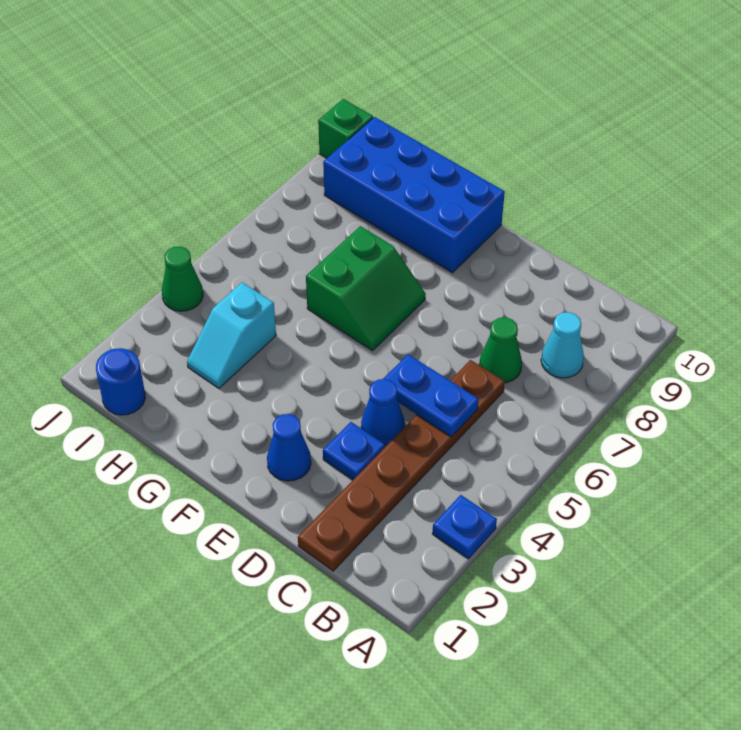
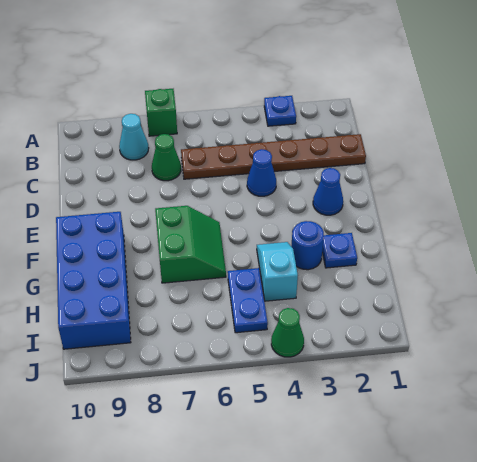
blue 1x2 plate [383,354,479,437] -> blue 1x2 plate moved to [228,268,268,333]
blue 1x1 plate [323,422,385,480] -> blue 1x1 plate moved to [322,233,357,268]
green 2x2 slope [306,226,426,351] -> green 2x2 slope turned to [155,206,226,283]
cyan 1x2 slope [187,282,276,388] -> cyan 1x2 slope turned to [257,242,298,301]
blue 1x1 round brick [96,348,145,415] -> blue 1x1 round brick moved to [291,221,324,270]
green 1x1 brick [318,99,373,158] -> green 1x1 brick moved to [145,89,177,136]

